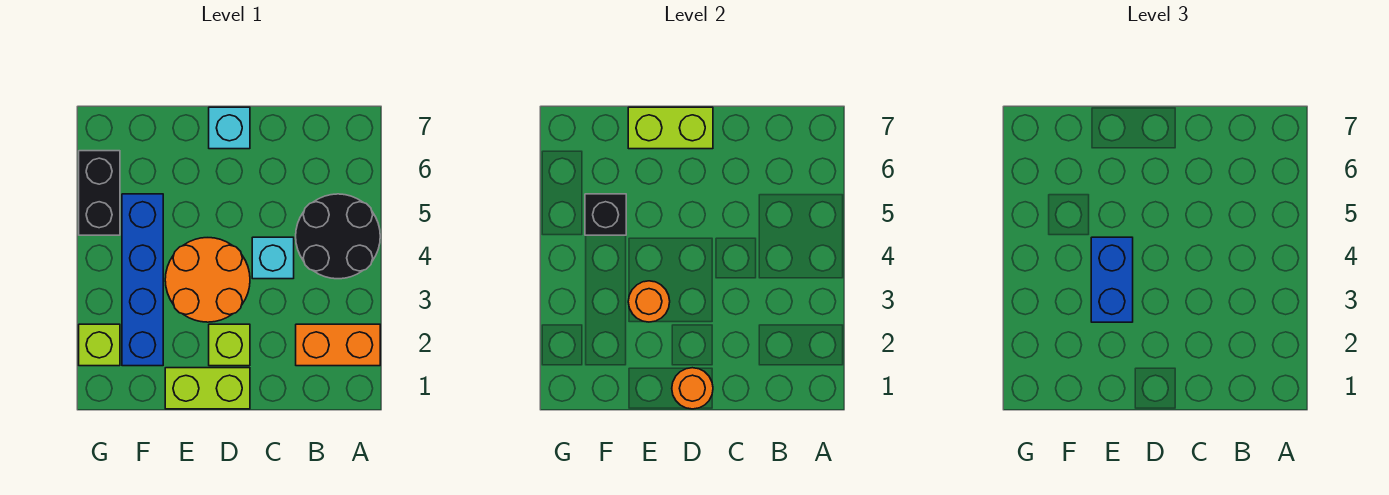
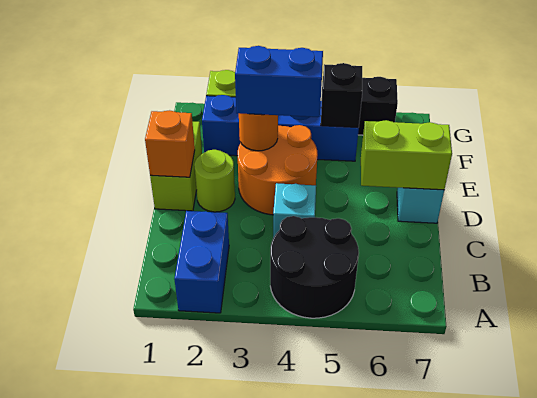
orange 1x2 brick [296,324,380,366] -> blue 1x2 brick [174,211,229,313]
orange 1x1 round brick [672,368,713,409] -> orange 1x1 brick [145,110,195,177]
lime 1x1 brick [209,324,250,366] -> lime 1x1 round brick [194,150,235,212]
lime 1x2 brick [628,107,713,149] -> lime 1x2 brick turned to [361,120,452,190]

